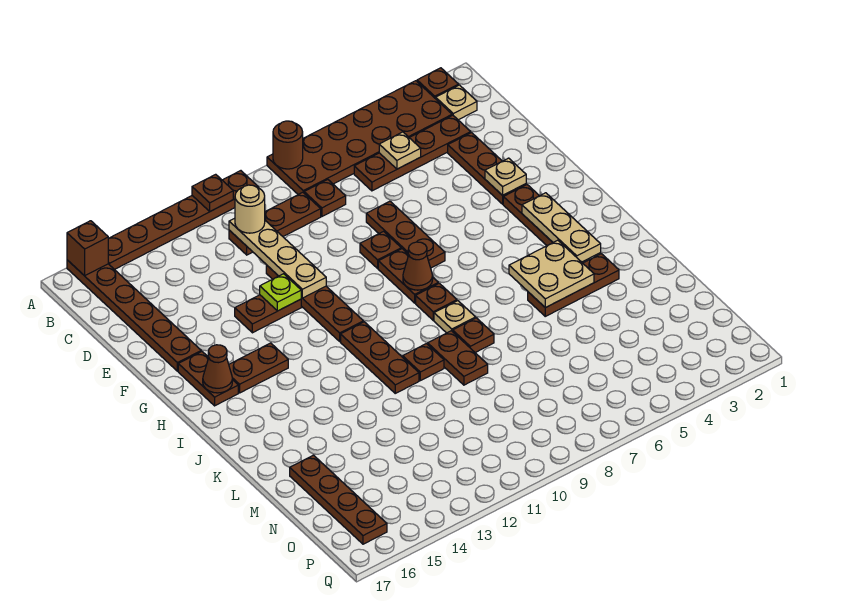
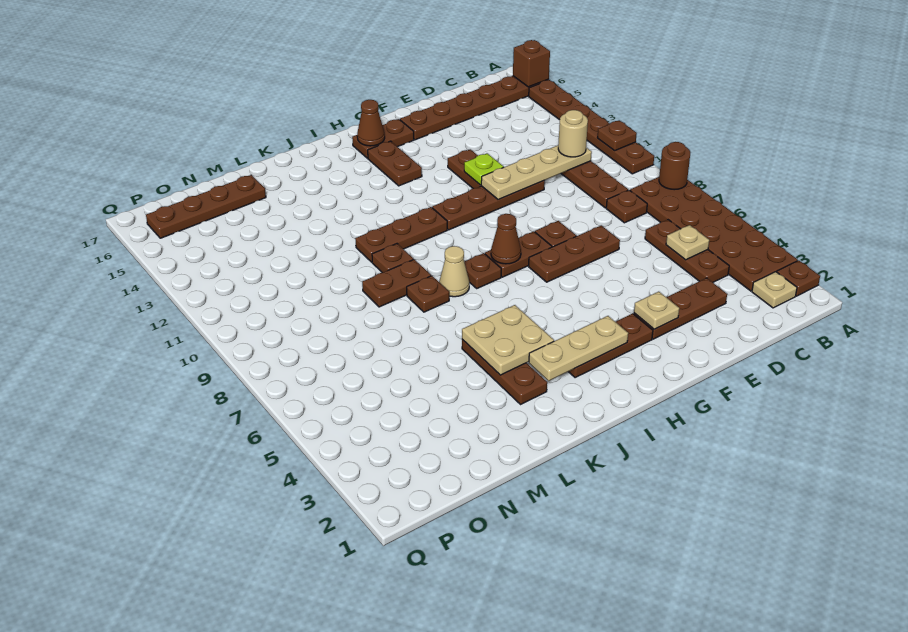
brown 1x4 plate [354,115,471,191] -> brown 1x3 plate [645,220,729,282]
tan 1x1 plate [434,301,476,333] -> tan 1x1 cone [439,246,469,297]

